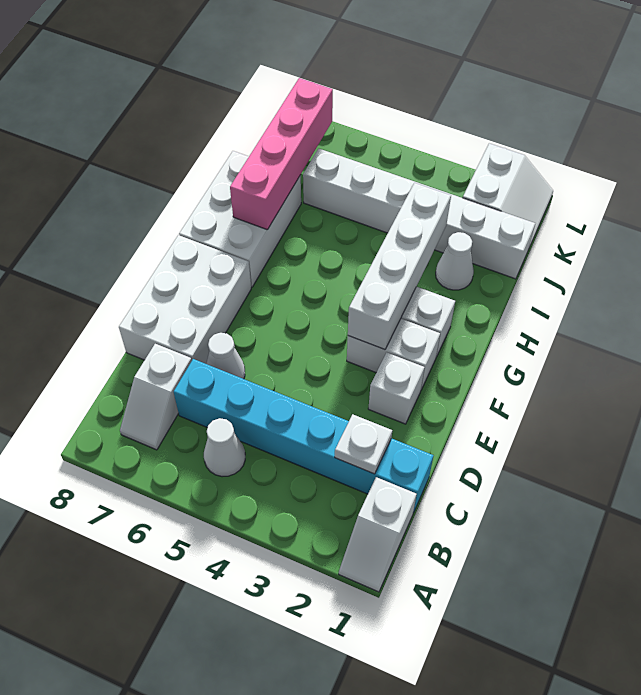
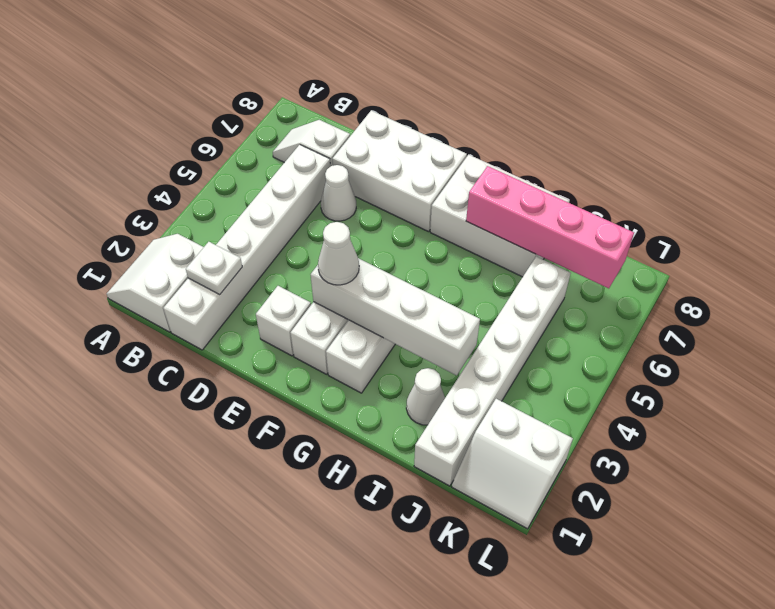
white 1x2 slope [339,477,417,592] -> white 2x2 slope [107,234,204,332]
white 1x1 cone [204,418,245,477] -> white 1x1 cone moved to [318,222,359,285]
cyan 1x6 brick [174,359,434,513] -> white 1x6 brick [163,145,330,350]

